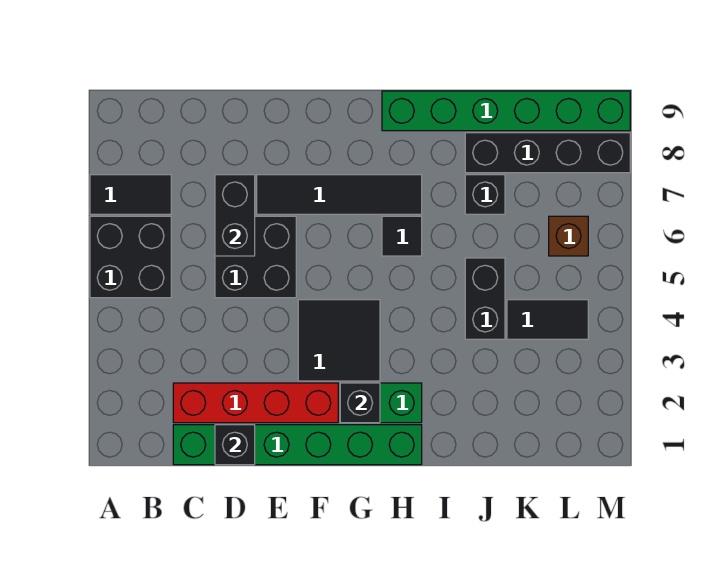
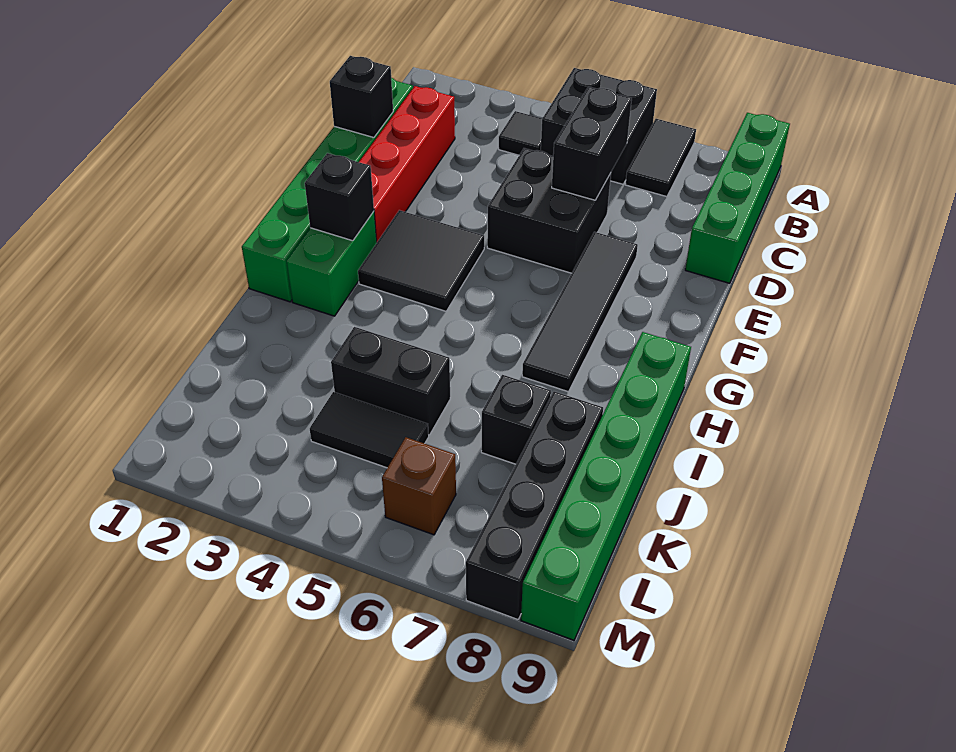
none -> green 1x4 brick [685,113,790,283]
black 1x2 brick [215,175,255,256] -> black 1x2 brick turned to [552,87,632,200]
black 1x1 tile [382,216,422,256] -> black 1x1 tile moved to [499,111,542,155]
black 1x2 tile [507,300,588,339] -> black 1x2 tile turned to [310,392,429,468]

